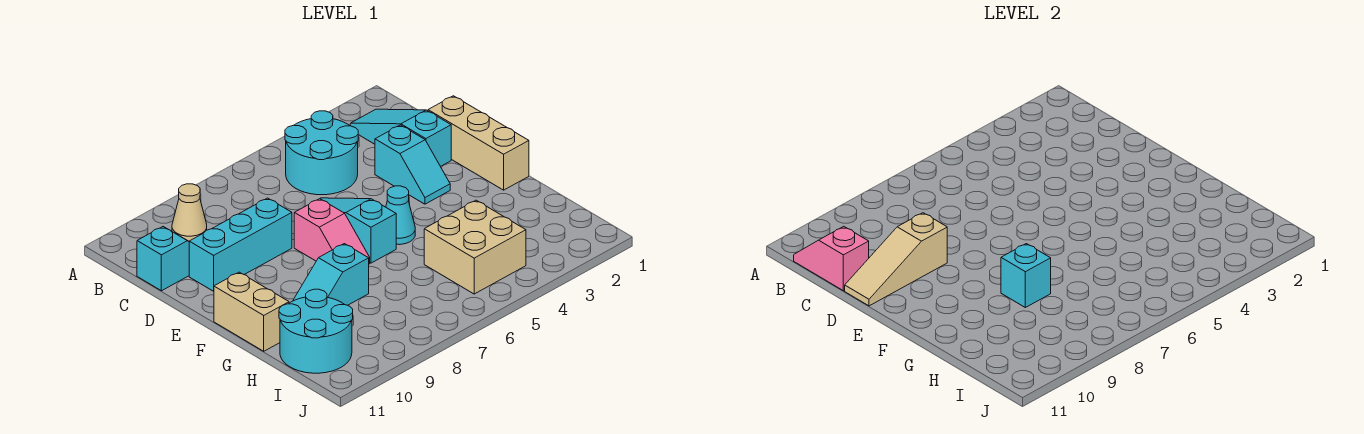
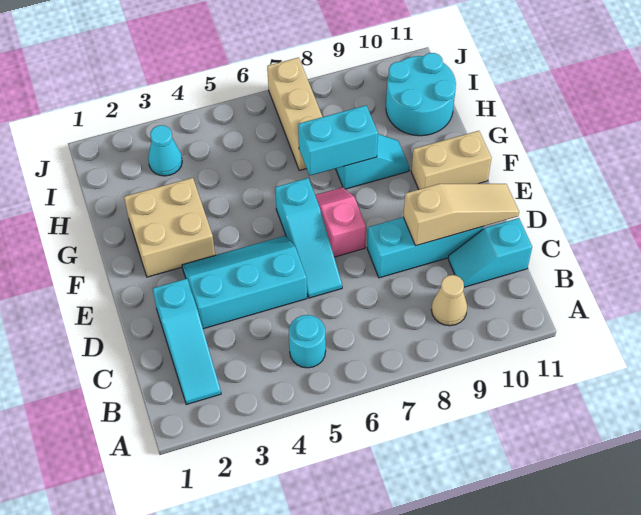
cyan 2x2 round brick [285,111,358,195] -> cyan 1x1 round brick [289,315,326,368]
pink 1x2 slope [794,226,869,291] -> none
tan 1x3 brick [428,96,529,190] -> tan 1x3 brick moved to [267,57,322,170]
cyan 1x2 slope [375,125,450,204] -> cyan 2x3 slope [182,236,307,329]
cyan 1x1 cone [386,186,415,245] -> cyan 1x1 cone moved to [148,125,182,176]
tan 1x2 brick [214,272,289,351] -> tan 1x2 brick turned to [411,131,491,189]
cyan 1x1 brick [1001,244,1051,307] -> cyan 1x2 brick [298,105,378,176]
tan 2x2 brick [424,200,526,294] -> tan 2x2 brick moved to [124,178,215,277]

